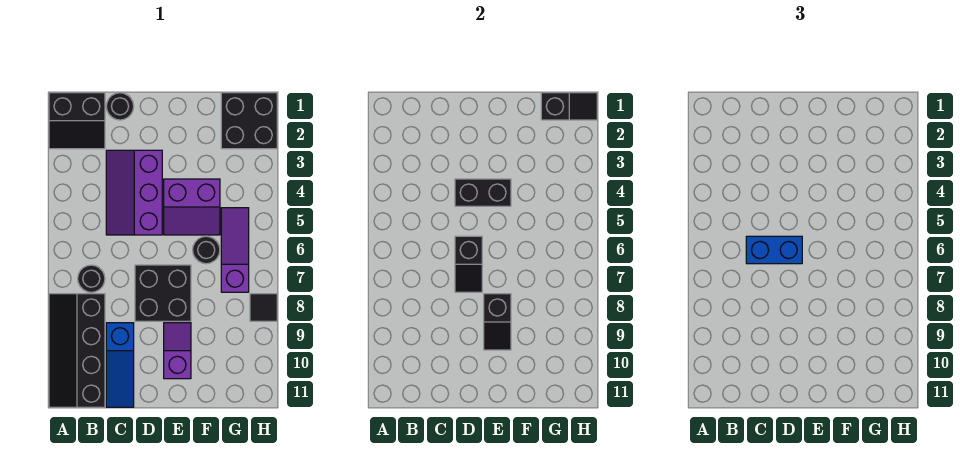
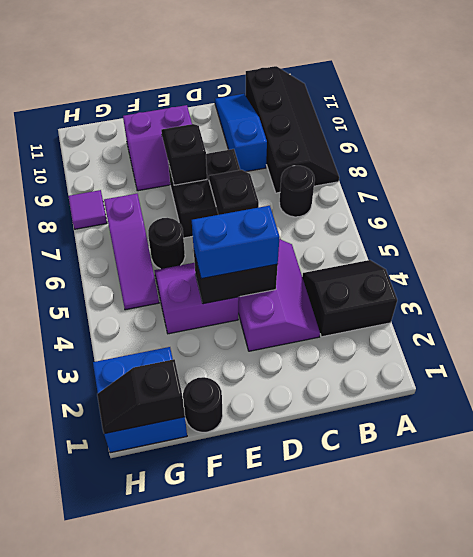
black 2x2 slope [49,93,105,149] -> black 2x2 slope moved to [302,260,397,337]
black 1x1 round brick [106,93,134,120] -> black 1x1 round brick moved to [183,377,223,432]
blue 1x2 brick [746,236,802,264] -> blue 1x2 brick moved to [192,206,280,279]
purple 1x2 slope [164,323,191,379] -> purple 2x2 slope [123,105,192,191]
black 2x2 brick [221,93,277,149] -> blue 2x2 brick [93,347,187,453]
black 1x1 tile [250,294,277,321] -> purple 1x1 tile [68,190,107,229]

